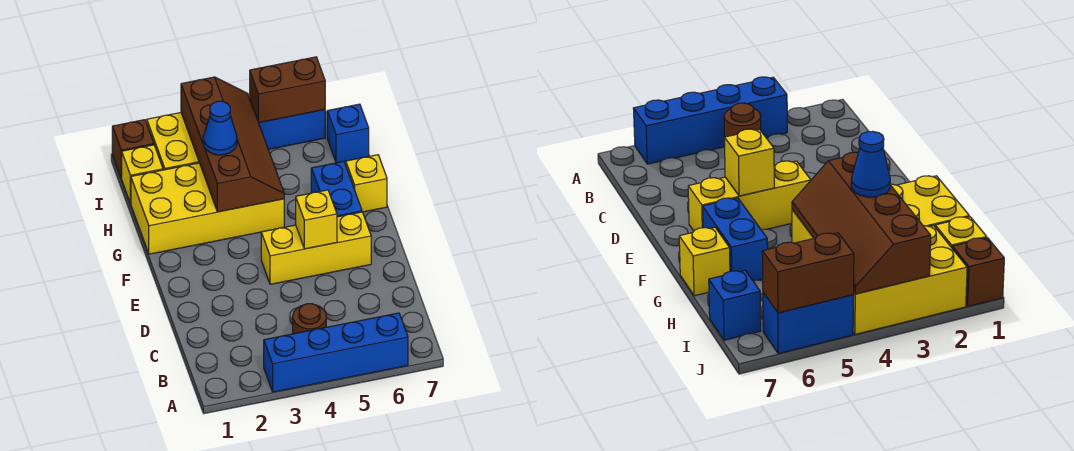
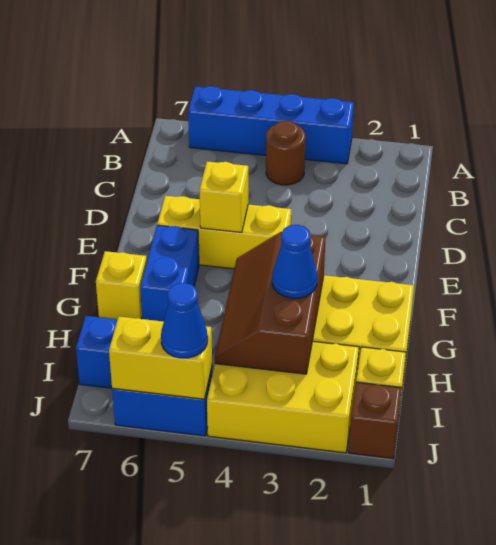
brown 2x4 slope [181,77,284,212] -> brown 2x3 slope [215,232,326,374]
brown 1x2 brick [250,57,325,123] -> yellow 1x2 brick [109,316,212,399]
none -> blue 1x1 cone [161,283,208,358]

